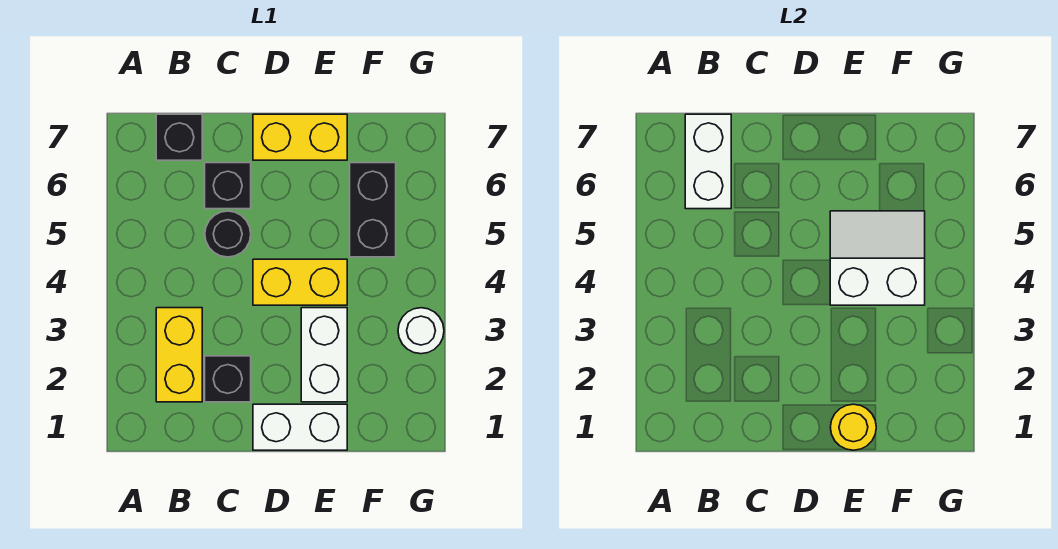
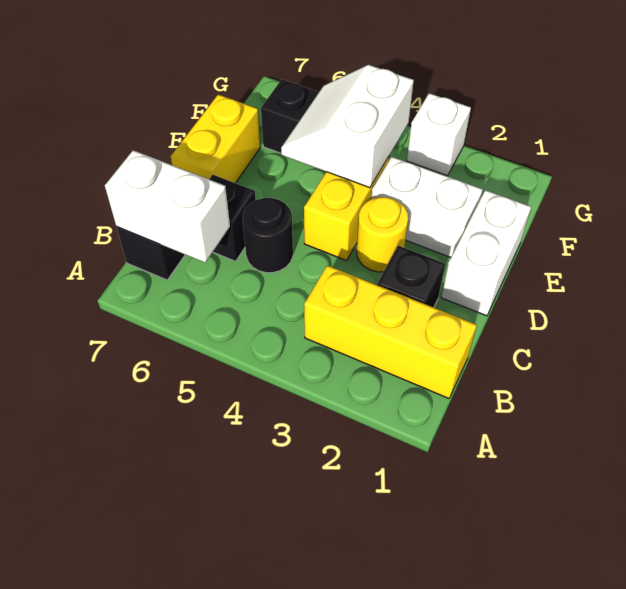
yellow 1x2 brick [156,308,202,402] -> yellow 1x3 brick [304,265,477,398]
yellow 1x1 round brick [830,404,876,450] -> yellow 1x1 round brick moved to [357,197,408,272]
white 1x1 round brick [398,308,444,354] -> white 1x1 brick [407,93,471,176]

